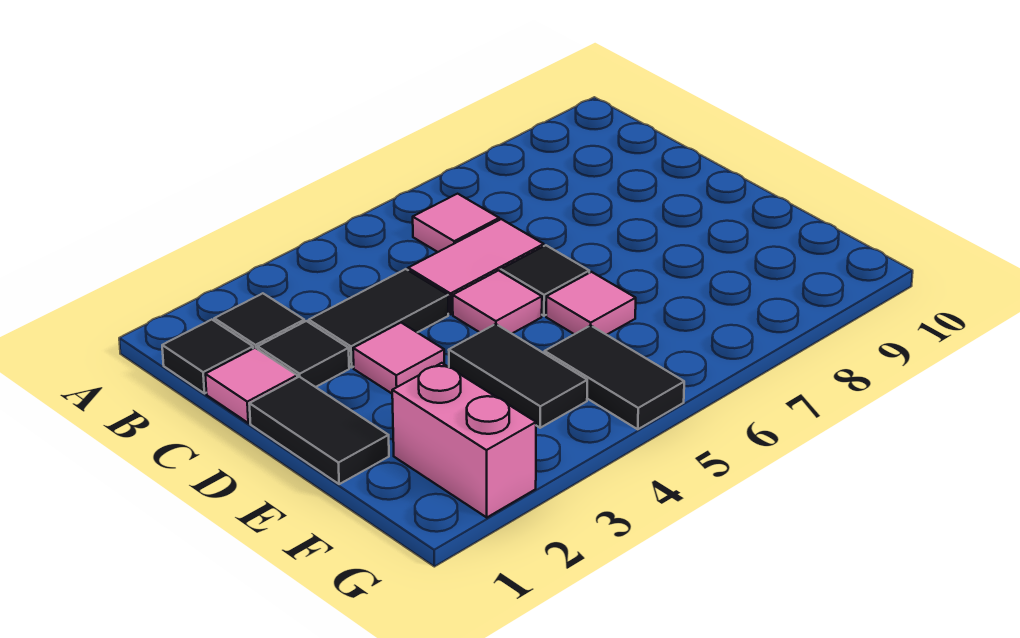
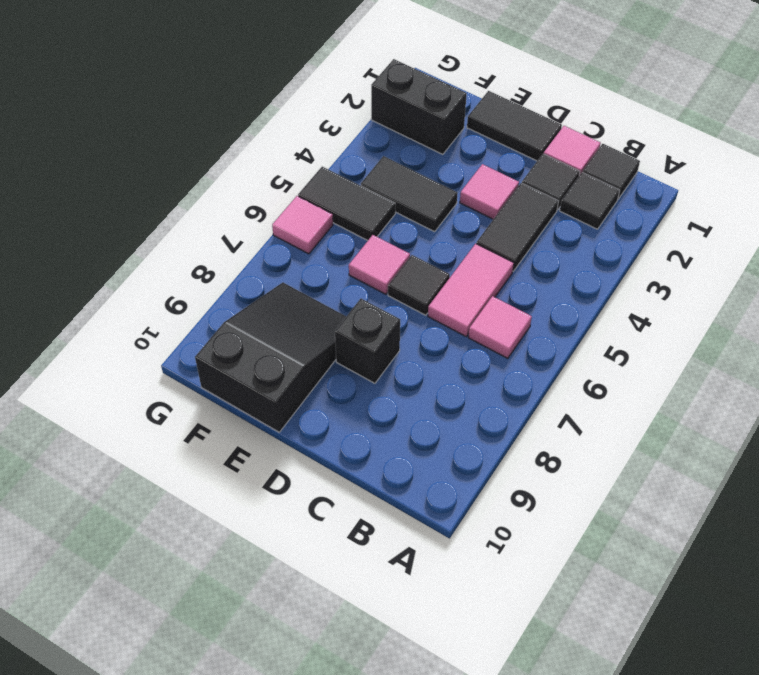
pink 1x1 tile [453,271,542,333] -> pink 1x1 tile moved to [272,196,333,254]
none -> black 1x1 brick [335,299,400,383]
none -> black 2x3 slope [195,283,346,432]
pink 1x2 brick [392,363,536,517] -> black 1x2 brick [371,59,467,154]

